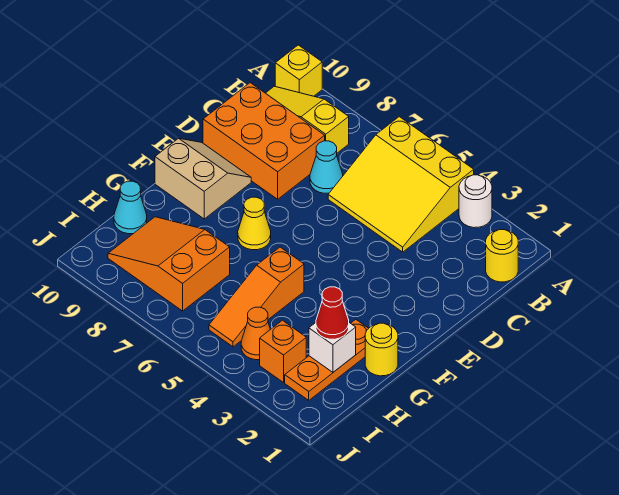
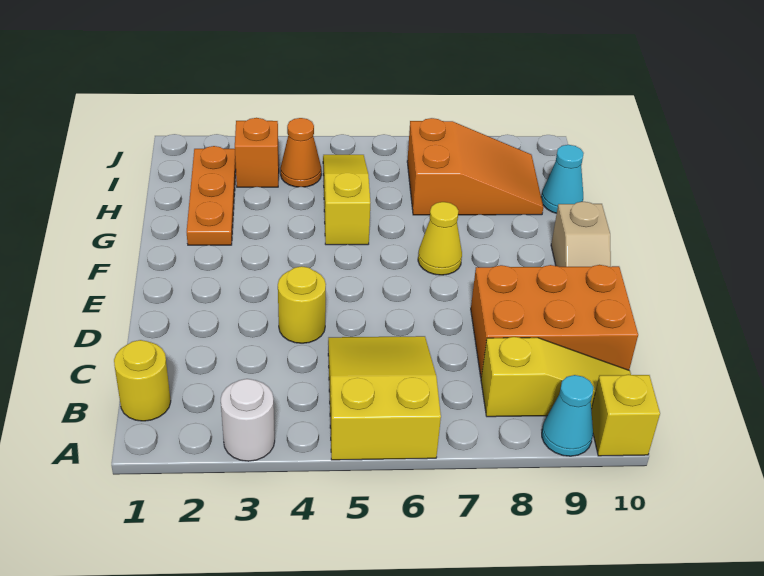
yellow 3x3 slope [328,117,474,252] -> yellow 2x3 slope [328,336,441,460]
cyan 1x1 cone [310,141,343,193] -> cyan 1x1 cone moved to [542,375,593,456]
tan 2x2 slope [155,138,251,219] -> tan 1x2 slope [551,202,611,267]
yellow 1x1 round brick [365,323,398,376] -> yellow 1x1 round brick moved to [278,266,326,343]
orange 1x3 slope [209,247,304,347] -> yellow 1x3 slope [323,155,370,245]
white 1x1 brick [309,323,356,372] -> none
red 1x1 cone [316,287,349,339] -> none

